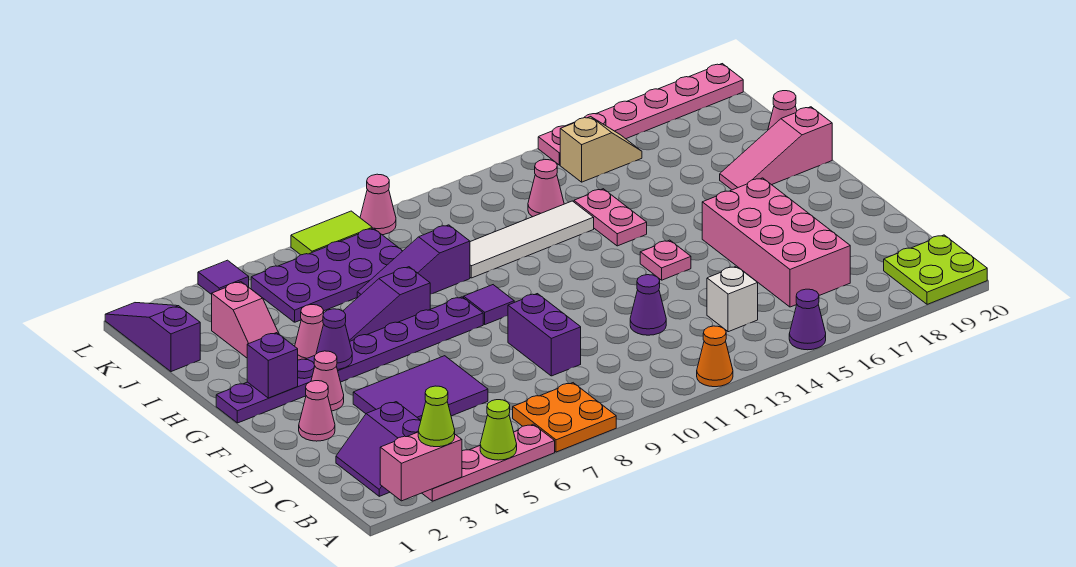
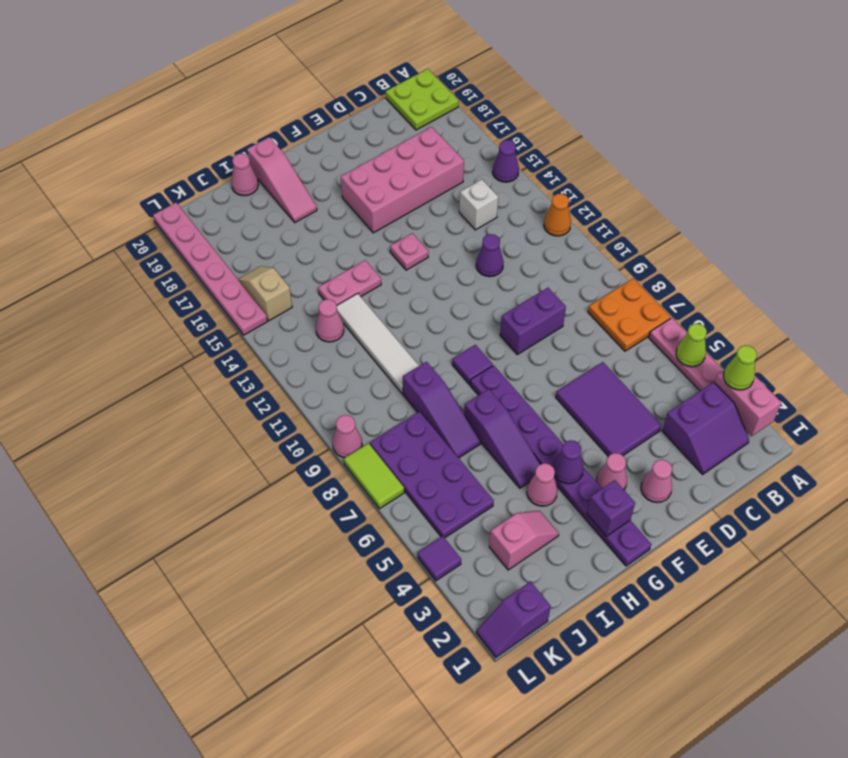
purple 1x3 slope [105,303,200,372] -> purple 1x2 slope [476,582,551,657]

